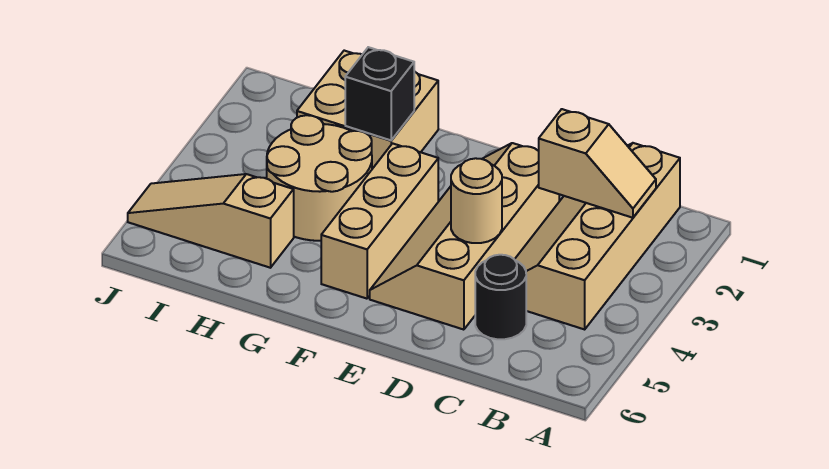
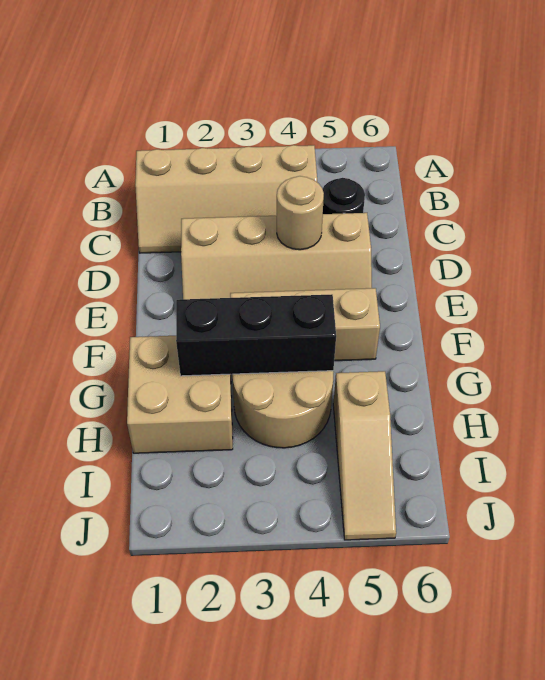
tan 1x2 slope [539,109,656,218] -> none
black 1x1 brick [345,47,414,140] -> black 1x3 brick [176,294,336,376]

